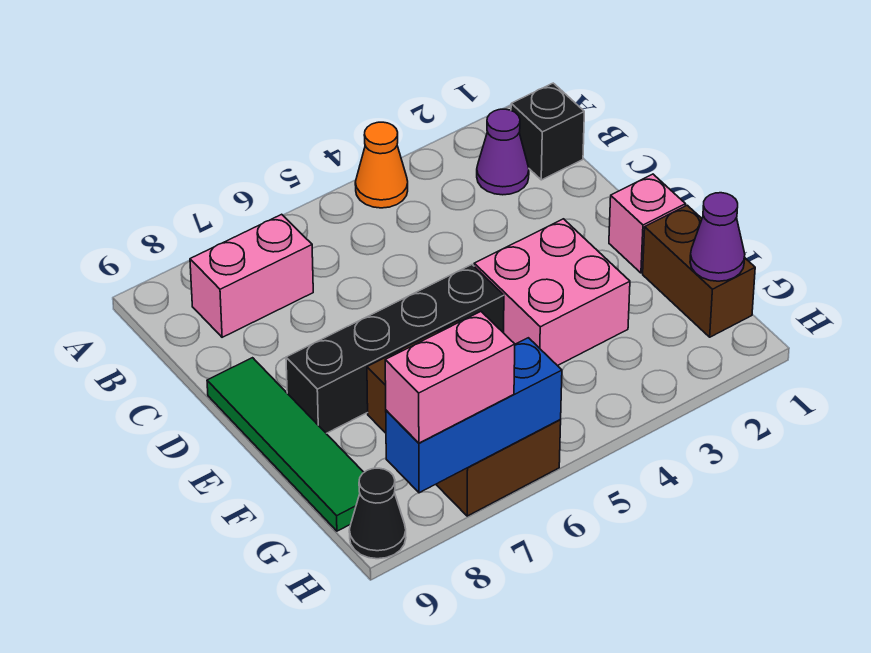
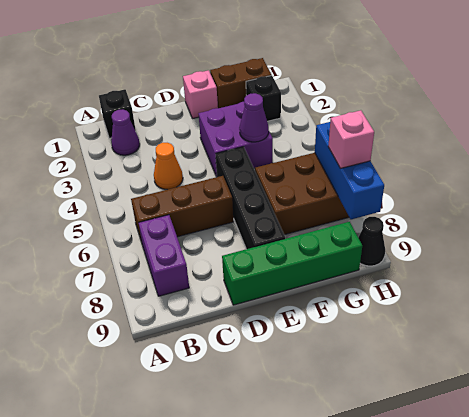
orange 1x1 cone [355,122,408,208] -> orange 1x1 cone moved to [154,143,183,190]
none -> brown 1x3 brick [131,176,233,242]
pink 1x2 brick [190,214,313,337] -> purple 1x2 brick [139,215,189,296]
green 1x4 tile [207,358,364,531] -> green 1x4 brick [222,222,362,305]
pink 2x2 brick [474,219,630,366] -> purple 2x2 brick [198,102,273,177]
purple 1x1 cone [690,193,745,281] -> purple 1x1 cone moved to [239,93,269,142]
none -> black 1x1 brick [246,75,281,121]
pink 1x2 brick [385,312,515,443] -> pink 1x1 brick [328,110,374,168]

